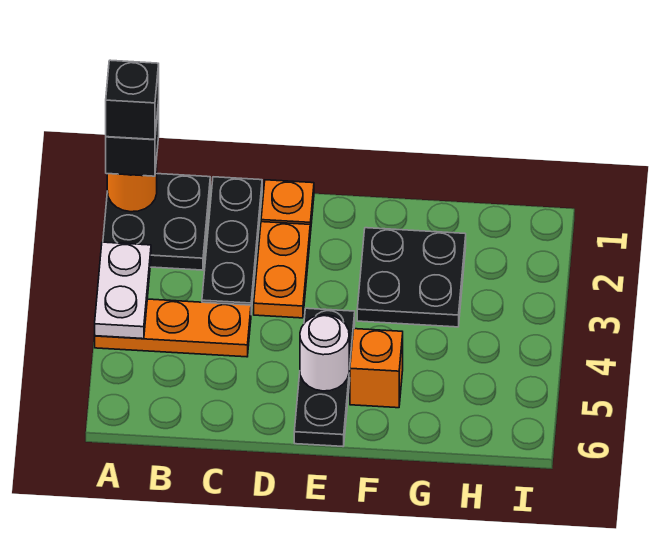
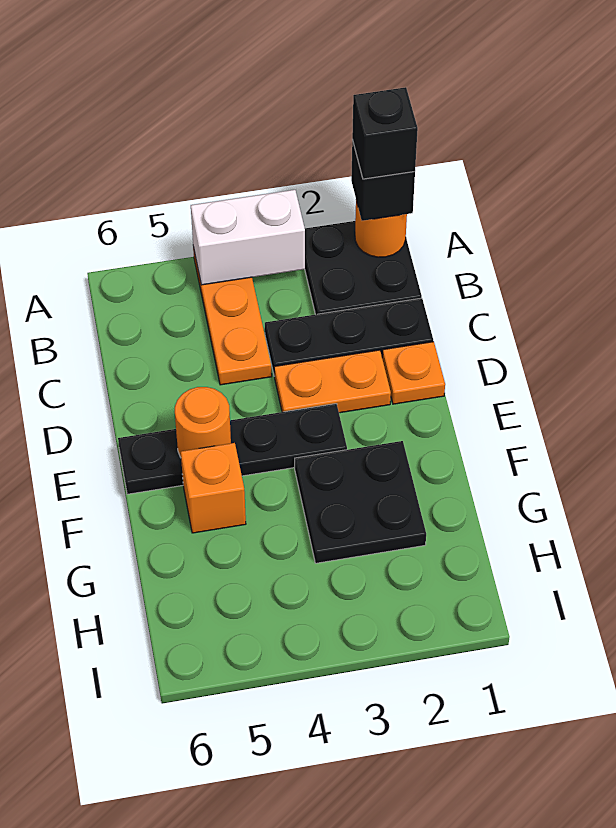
white 1x2 plate [95,242,151,339] -> white 1x2 brick [191,190,305,285]
black 1x3 plate [294,308,355,446] -> black 1x4 plate [118,404,347,494]
white 1x1 round brick [300,315,349,391] -> orange 1x1 round brick [175,387,231,458]

